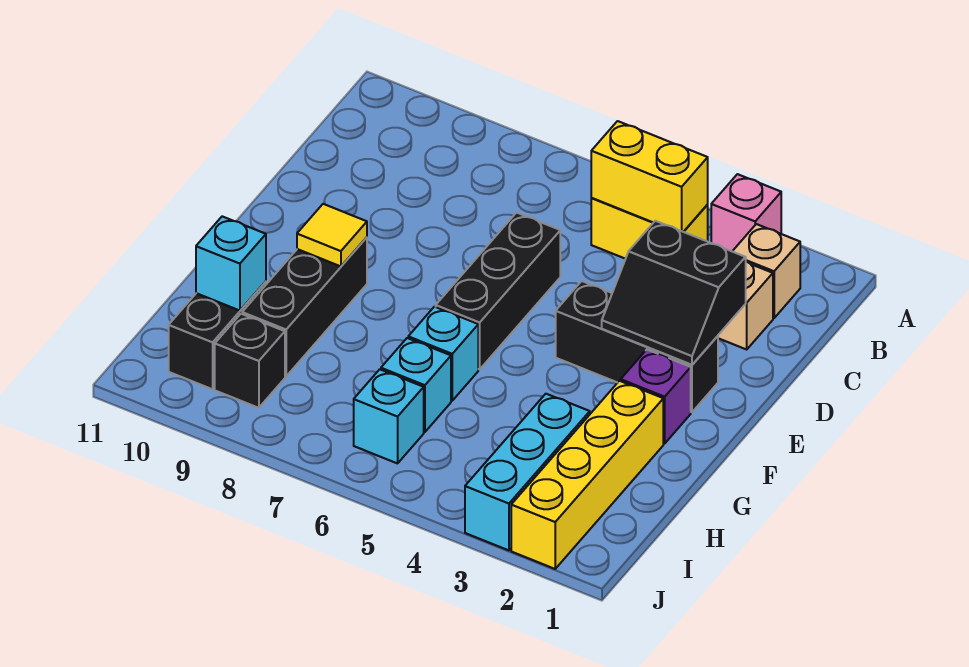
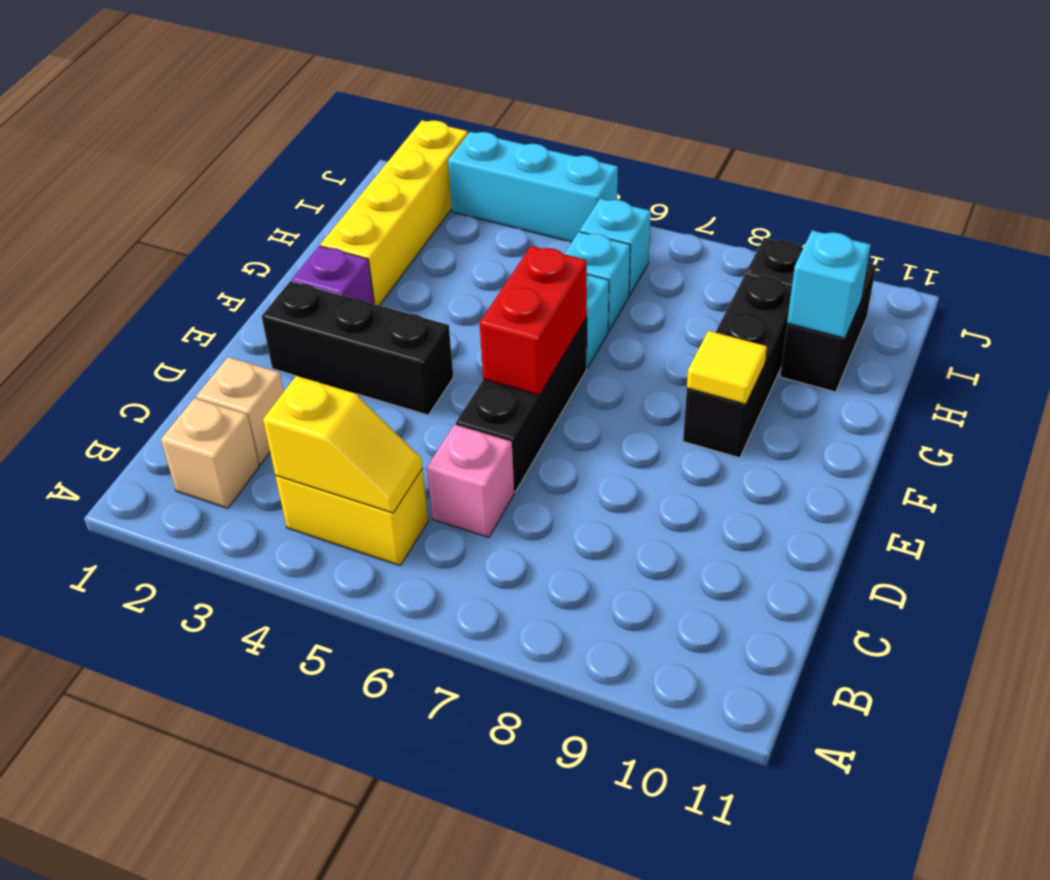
pink 1x1 brick [711,174,781,251] -> pink 1x1 brick moved to [427,425,514,537]
yellow 1x2 brick [591,121,708,232] -> yellow 1x2 slope [263,376,422,513]
black 2x2 slope [602,221,746,365] -> none
none -> red 1x2 brick [480,246,587,395]
cyan 1x3 brick [465,394,590,550] -> cyan 1x3 brick turned to [448,132,618,242]

